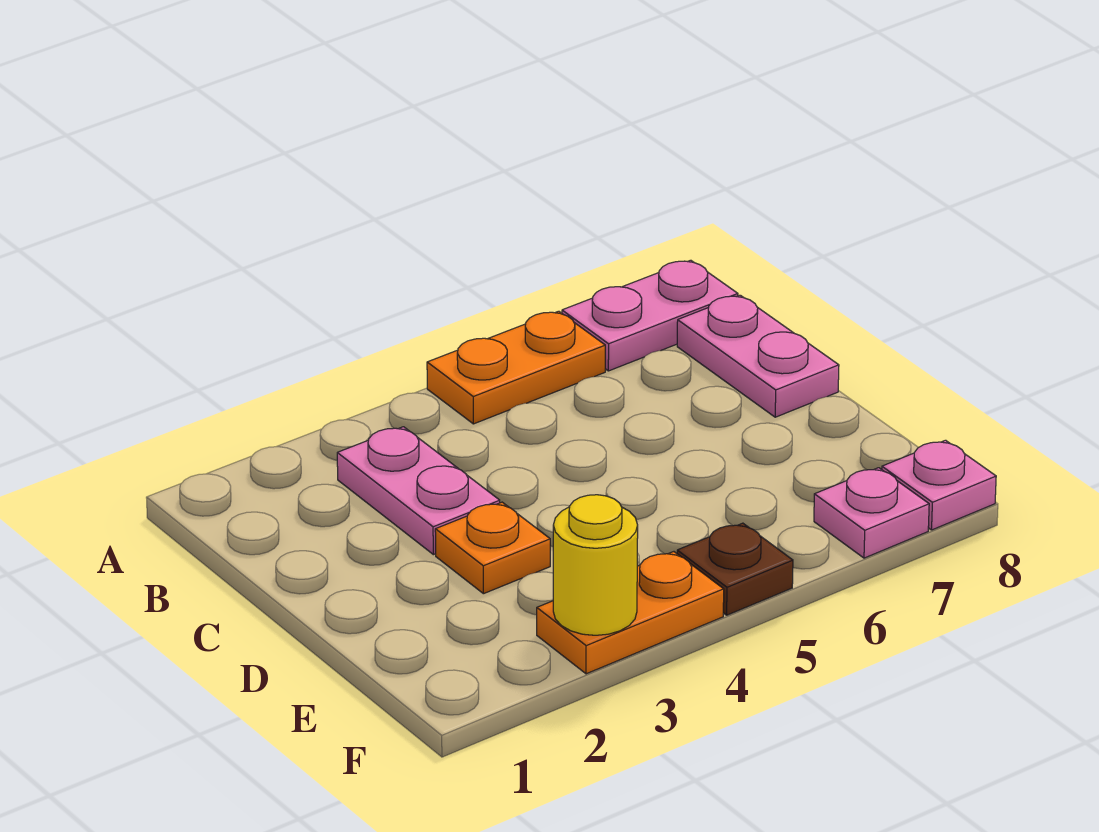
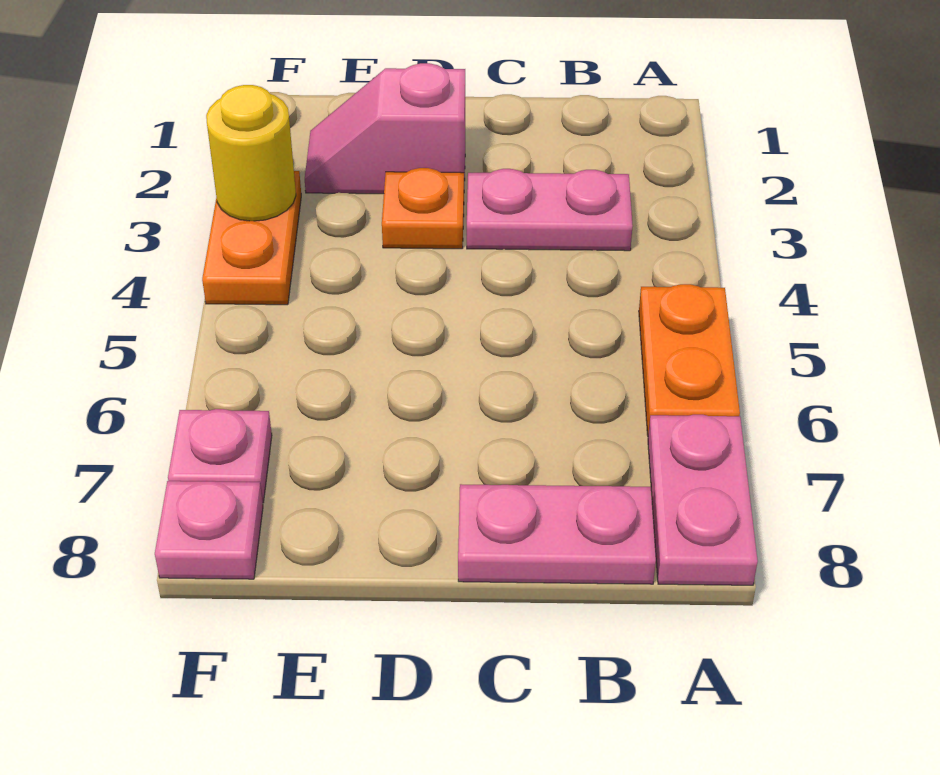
none -> pink 1x2 slope [305,63,465,194]
brown 1x1 plate [677,523,793,615] -> none

